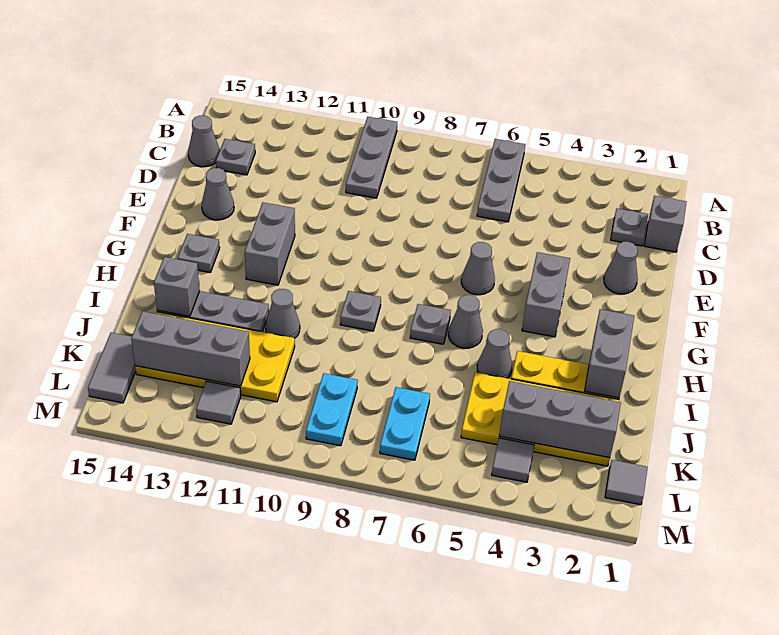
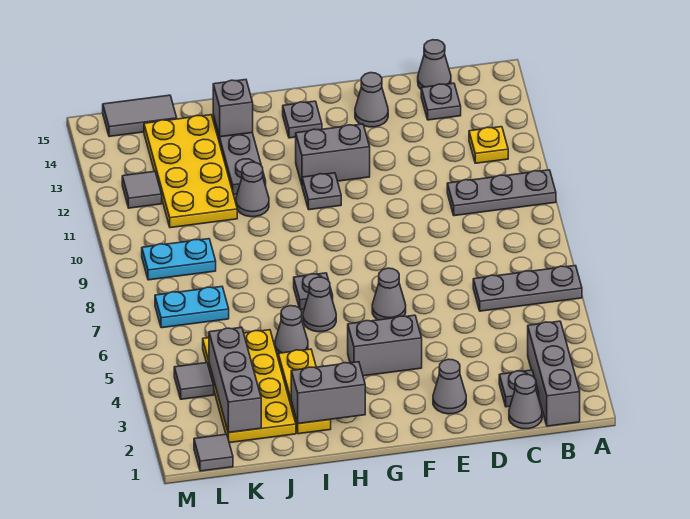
none -> yellow 1x1 plate [469,127,508,163]
grey 1x1 brick [644,196,686,252] -> grey 1x1 cone [509,374,542,429]
grey 1x1 plate [340,291,381,331] -> grey 1x1 plate moved to [302,173,341,210]
grey 1x3 brick [131,311,250,386] -> grey 1x3 brick moved to [528,321,580,426]

